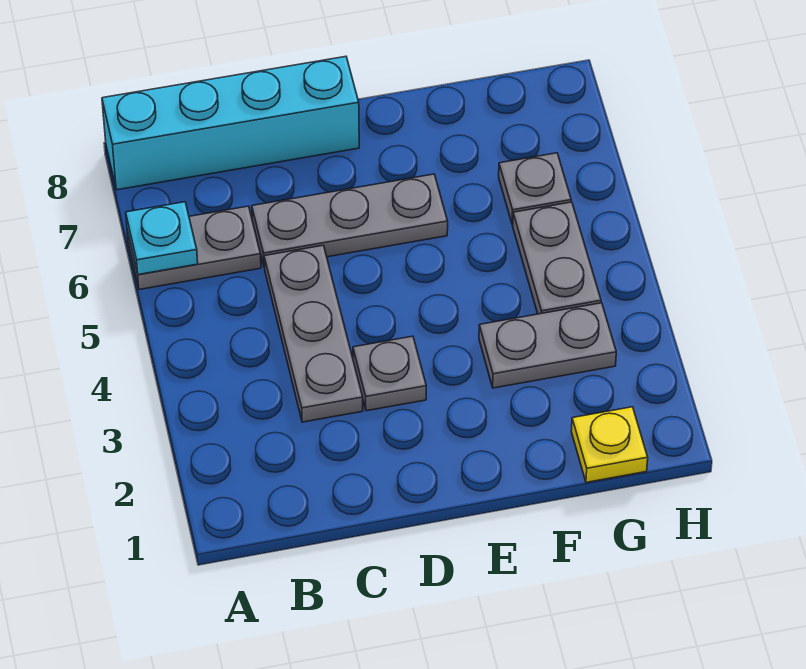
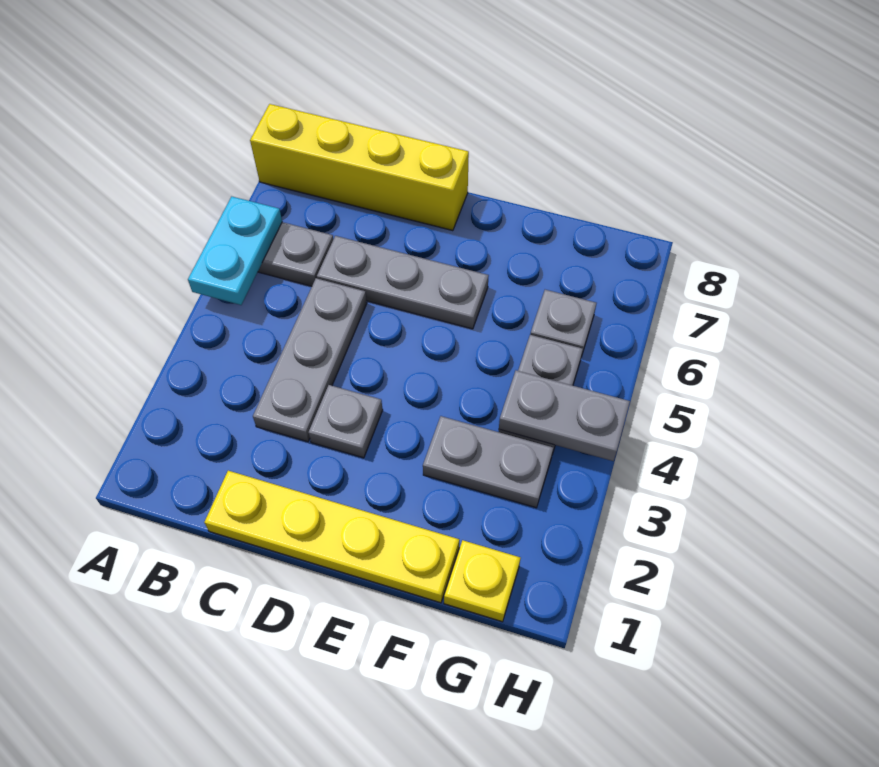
cyan 1x1 plate [126,202,198,275] -> cyan 1x2 plate [188,197,282,305]
cyan 1x4 brick [102,56,359,190] -> yellow 1x4 brick [250,104,469,231]
none -> yellow 1x4 plate [204,471,459,603]
none -> grey 1x2 plate [499,370,630,461]

